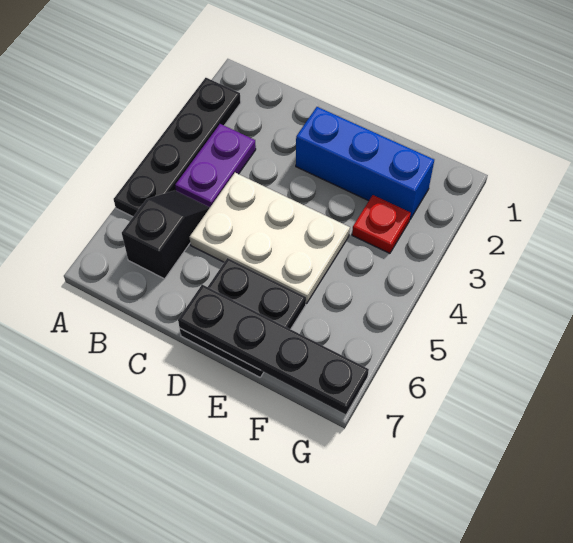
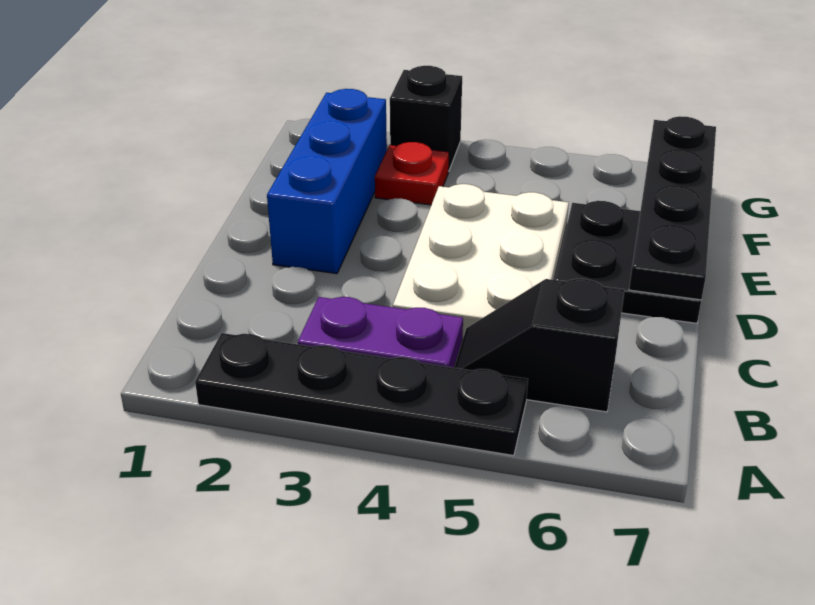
none -> black 1x1 brick [390,66,462,171]

